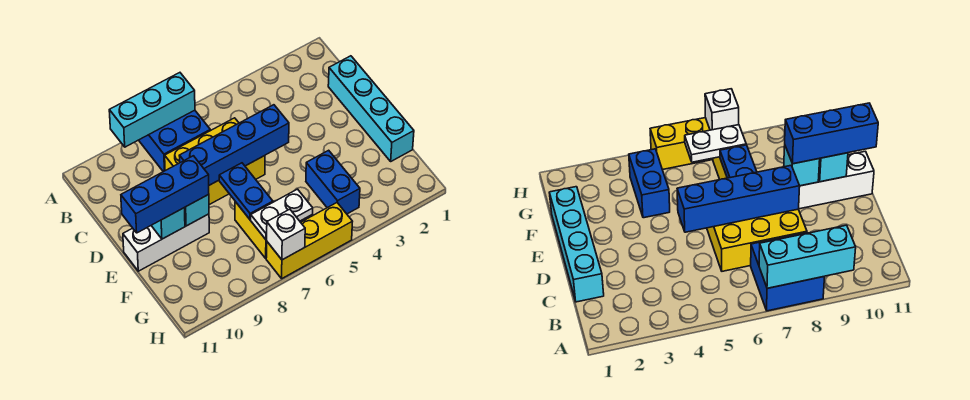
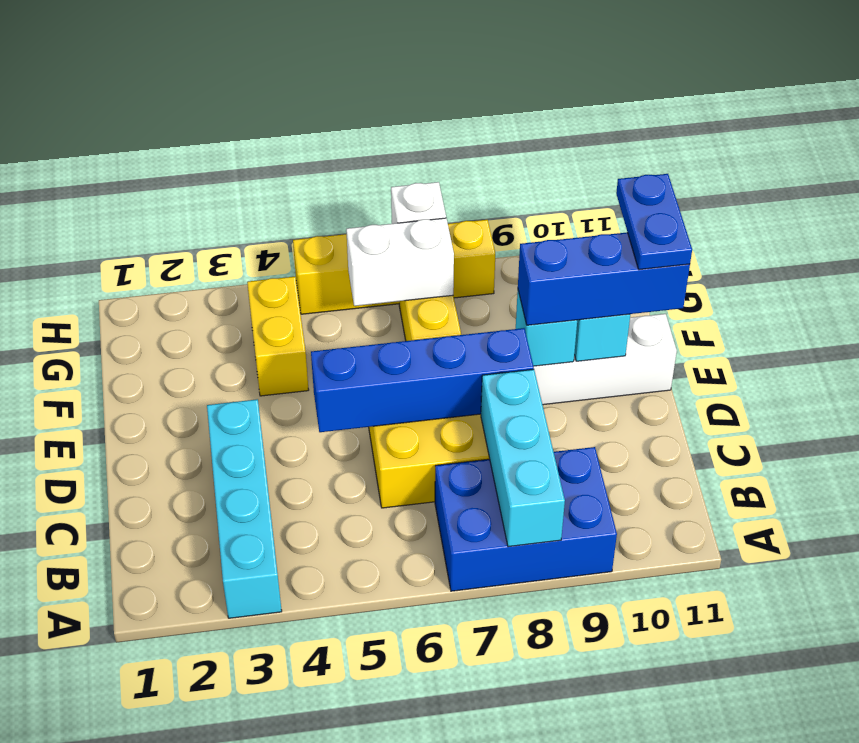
blue 2x2 brick [139,110,210,172] -> blue 2x3 brick [435,447,617,591]
cyan 1x3 brick [109,73,195,147] -> cyan 1x3 brick turned to [481,369,565,547]
cyan 1x4 brick [328,56,414,161] -> cyan 1x4 brick moved to [207,399,282,618]
blue 1x2 plate [219,163,273,220] -> blue 1x2 plate moved to [616,174,692,270]
blue 1x2 brick [306,150,360,214] -> yellow 1x2 brick [247,277,309,396]
white 1x2 plate [251,189,313,240] -> white 1x2 brick [346,218,454,306]
yellow 1x3 brick [266,203,353,278] -> yellow 1x4 brick [293,220,495,314]

